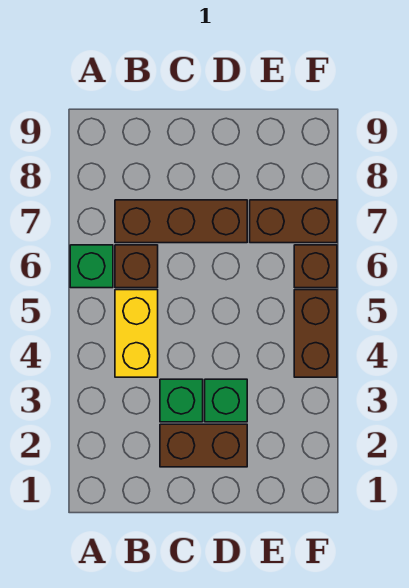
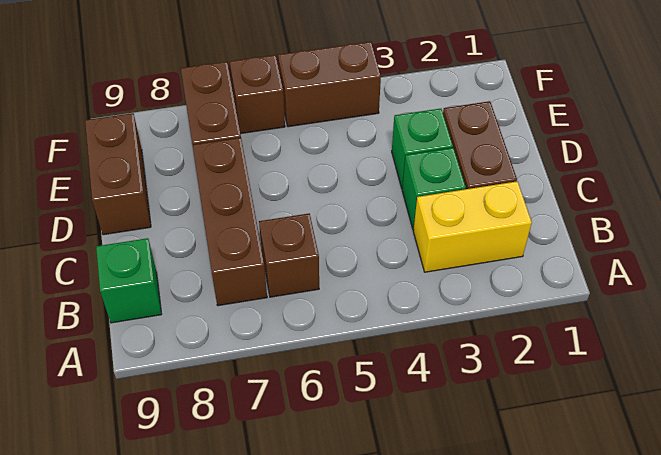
green 1x1 brick [70,245,113,288] -> green 1x1 brick moved to [96,238,162,323]
yellow 1x2 brick [115,290,158,377] -> yellow 1x2 brick moved to [413,181,532,272]
none -> brown 1x2 brick [85,113,151,235]

